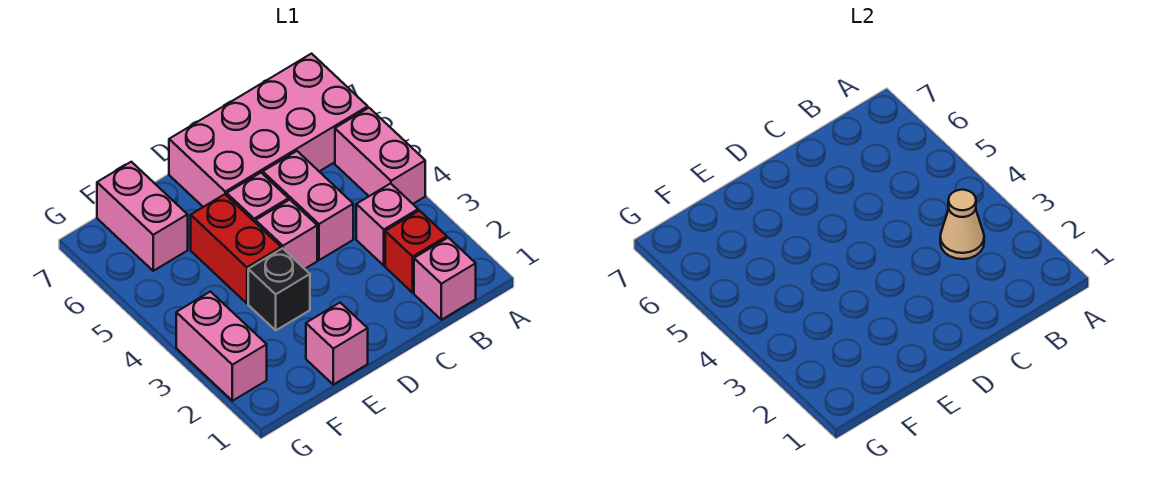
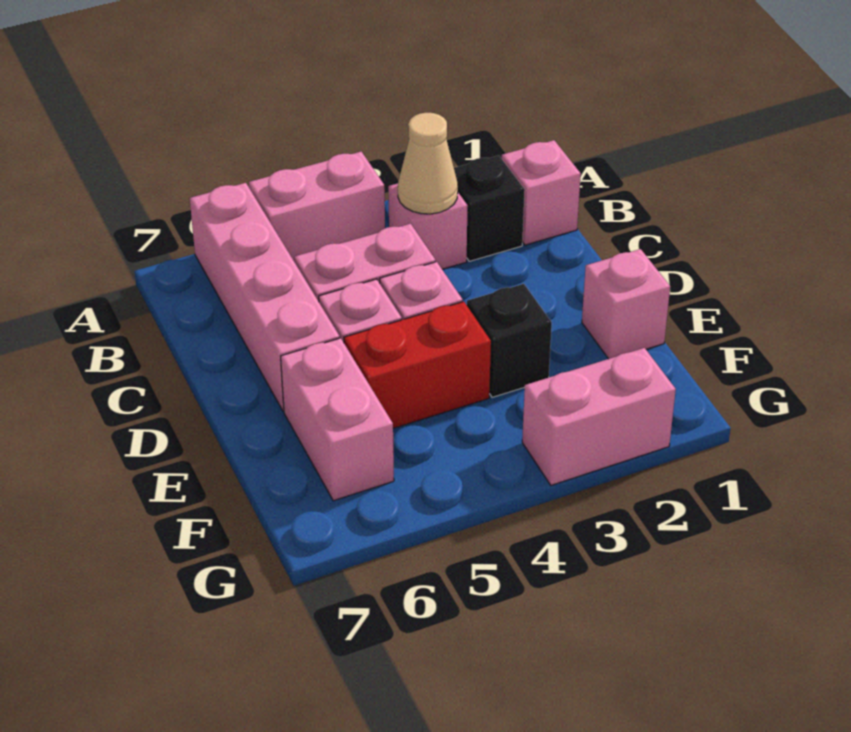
pink 2x4 brick [169,54,368,207] -> pink 1x4 brick [190,183,340,411]
red 1x1 brick [385,211,447,293] -> black 1x1 brick [454,156,525,261]
pink 1x2 brick [97,162,188,271] -> pink 1x2 brick turned to [281,338,394,501]

